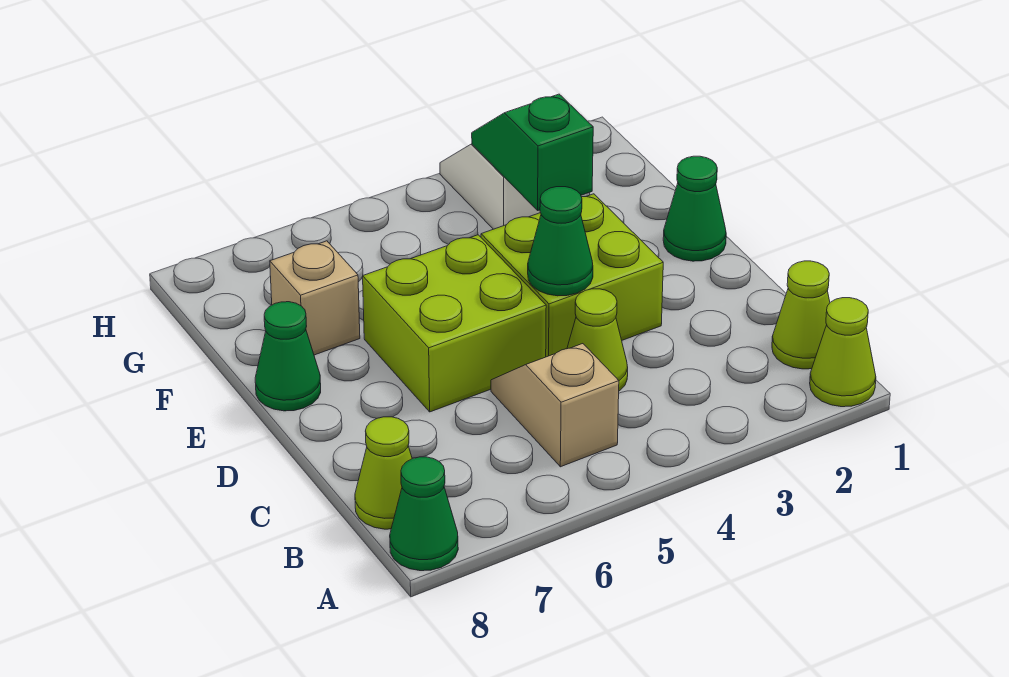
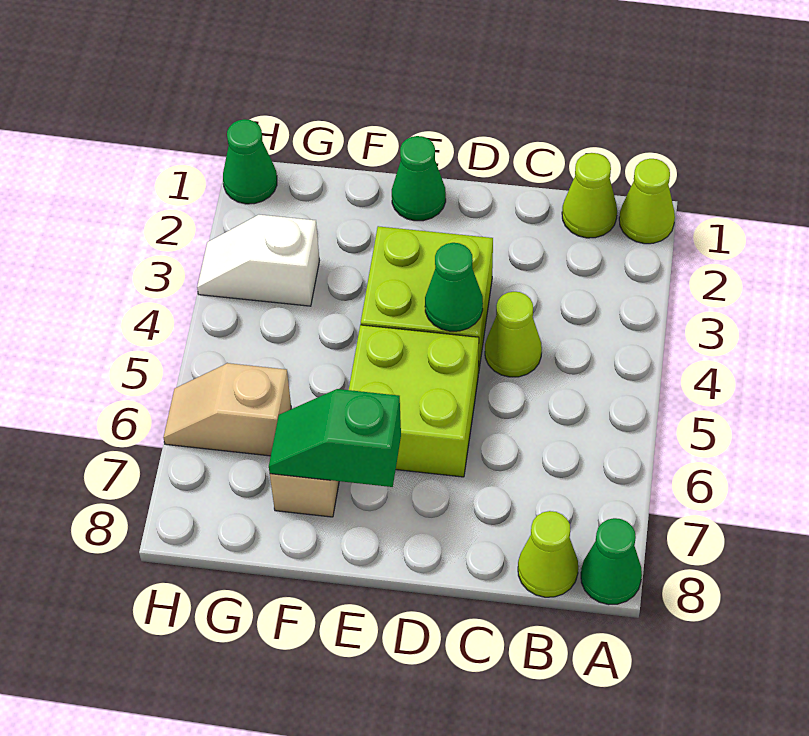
tan 1x2 slope [491,344,619,467] -> tan 1x2 slope moved to [163,363,291,456]
green 1x1 cone [255,302,321,411] -> green 1x1 cone moved to [223,119,277,204]
green 1x2 slope [472,94,593,210] -> green 1x2 slope moved to [269,389,401,487]

